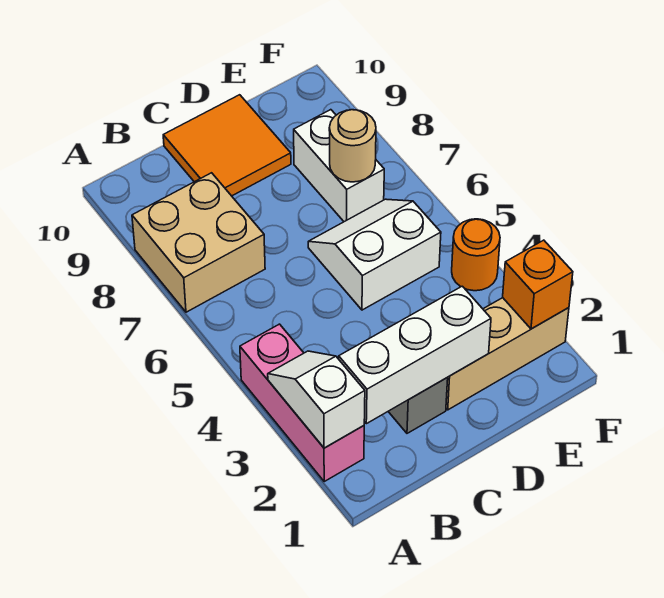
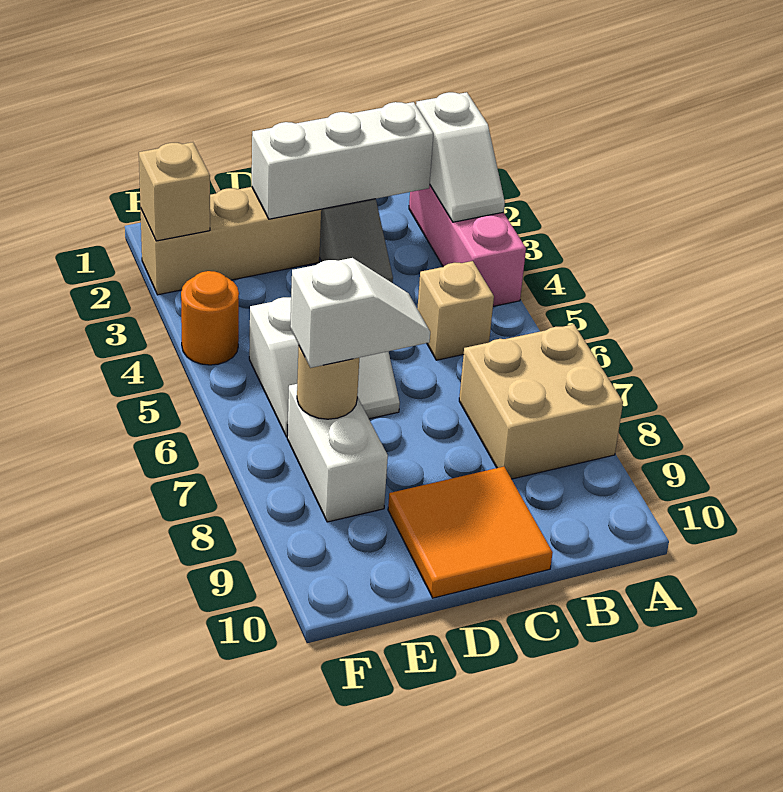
none -> tan 1x1 brick [417,261,494,360]
none -> white 1x2 slope [290,258,430,368]
orange 1x1 brick [503,240,573,329] -> tan 1x1 brick [139,142,210,241]

